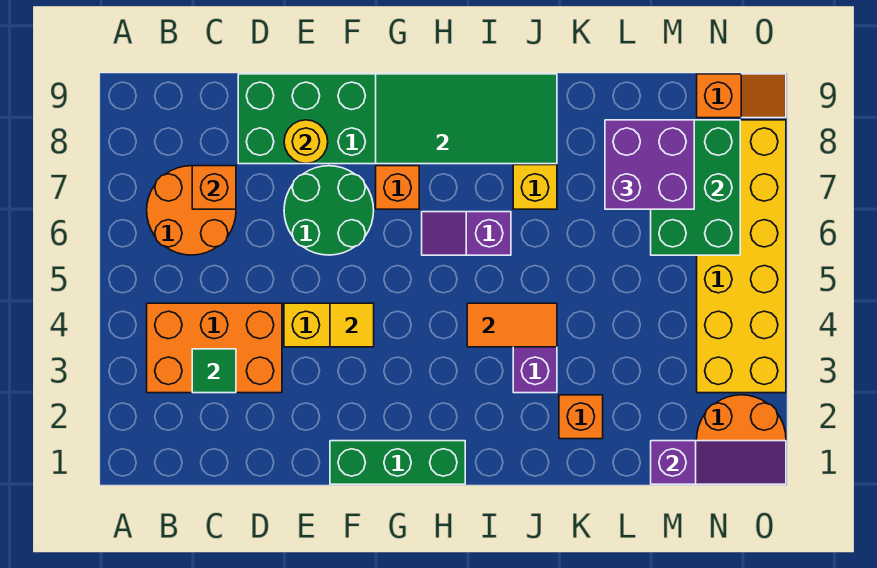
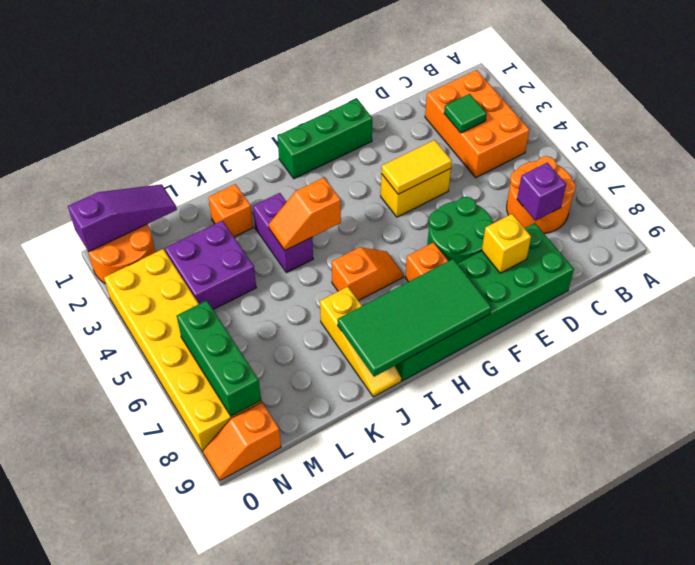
orange 2x3 brick [147,303,282,393] -> orange 2x3 brick turned to [425,70,529,177]
orange 1x1 brick [192,166,236,209] -> purple 1x1 brick [517,163,566,221]
yellow 1x1 round brick [284,120,328,164] -> yellow 1x1 brick [482,214,531,273]
yellow 1x1 tile [330,303,374,347] -> yellow 1x2 tile [382,140,452,194]
purple 1x2 slope [422,212,511,255] -> orange 1x2 slope [332,247,403,301]
orange 1x2 tile [467,303,557,347] -> orange 1x2 slope [269,177,341,250]
purple 2x2 brick [605,120,694,209] -> purple 2x2 brick moved to [165,220,256,309]
purple 1x3 slope [651,441,786,484] -> purple 1x3 slope turned to [68,184,177,252]
green 2x3 brick [651,120,740,255] -> green 1x3 brick [177,300,261,416]

